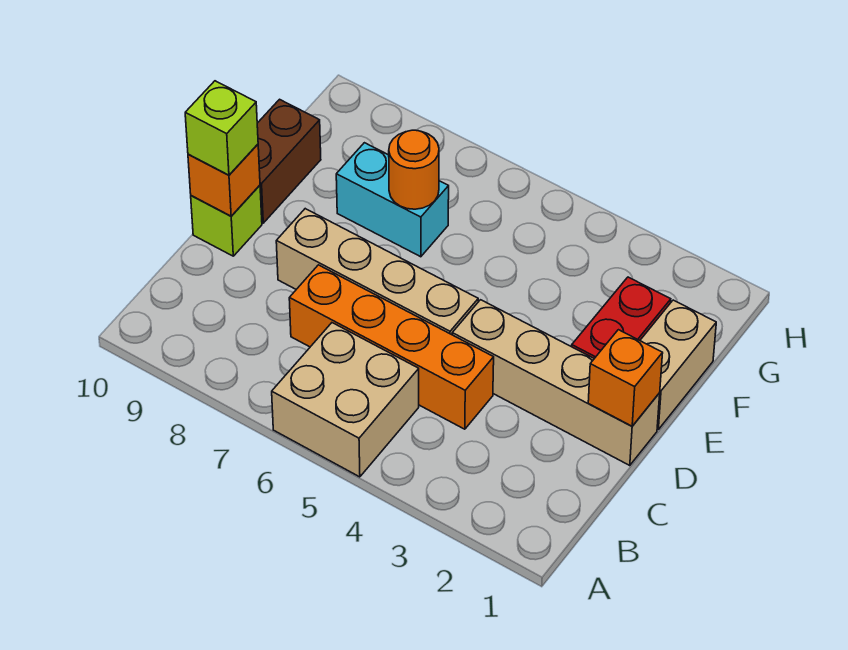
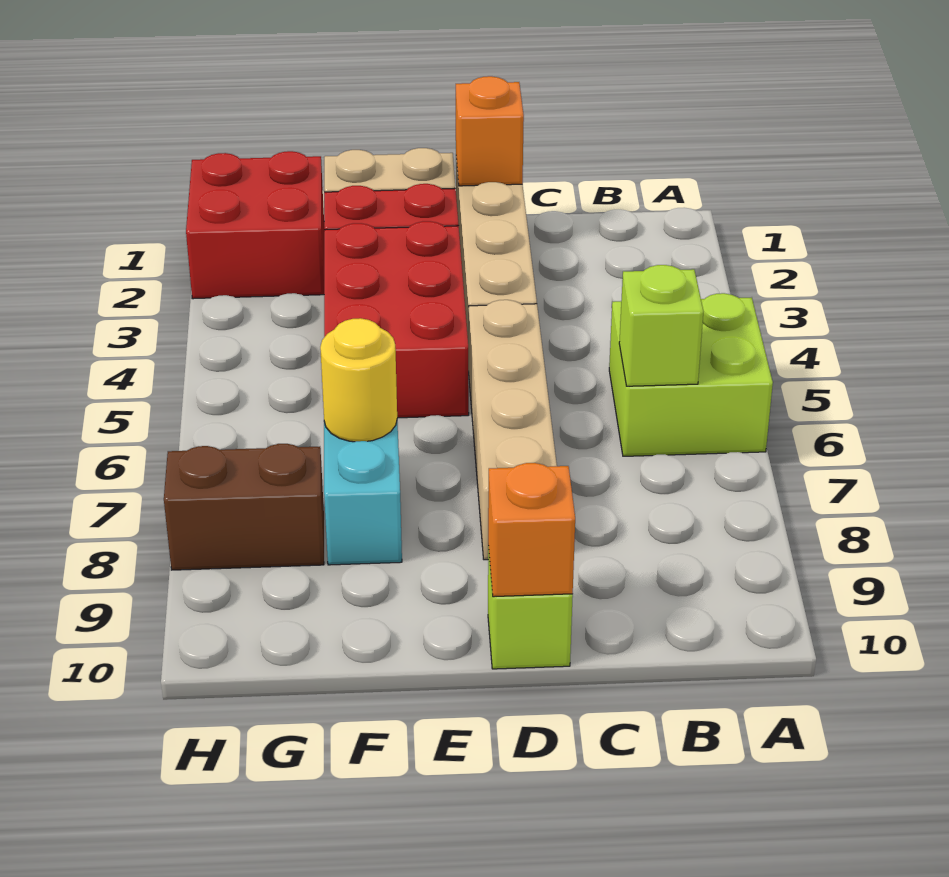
tan 2x2 brick [272,323,419,477] -> lime 2x2 brick [609,293,773,456]
orange 1x4 brick [289,265,494,429] -> none
lime 1x1 brick [185,81,258,175] -> lime 1x1 brick moved to [619,265,703,386]
none -> red 2x3 brick [324,221,469,418]
brown 1x2 brick [257,99,321,223] -> brown 1x2 brick moved to [164,444,324,570]
orange 1x1 round brick [389,130,439,209] -> yellow 1x1 round brick [320,318,397,442]
none -> red 2x2 brick [186,151,324,299]

